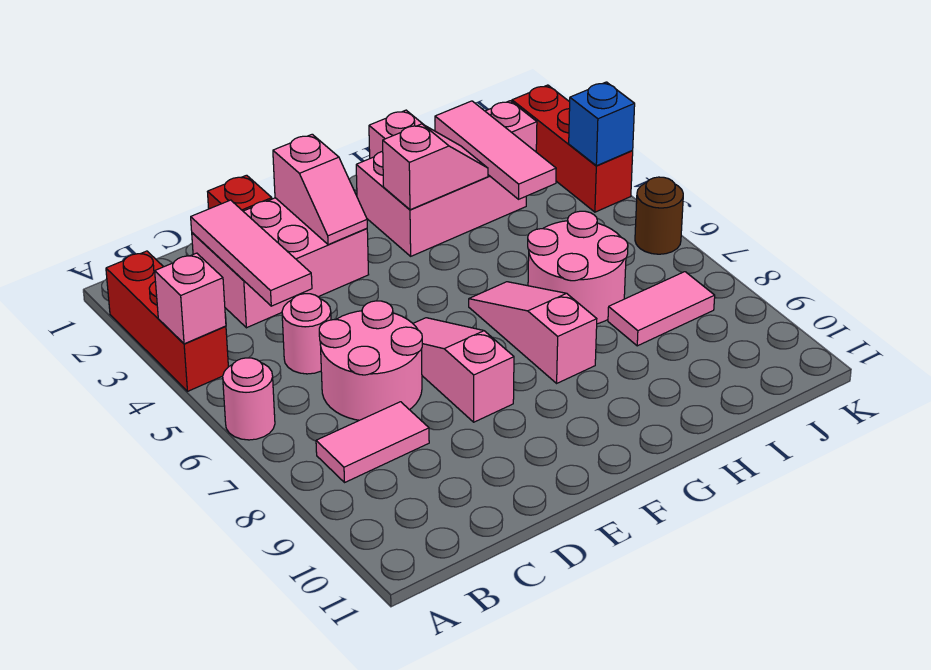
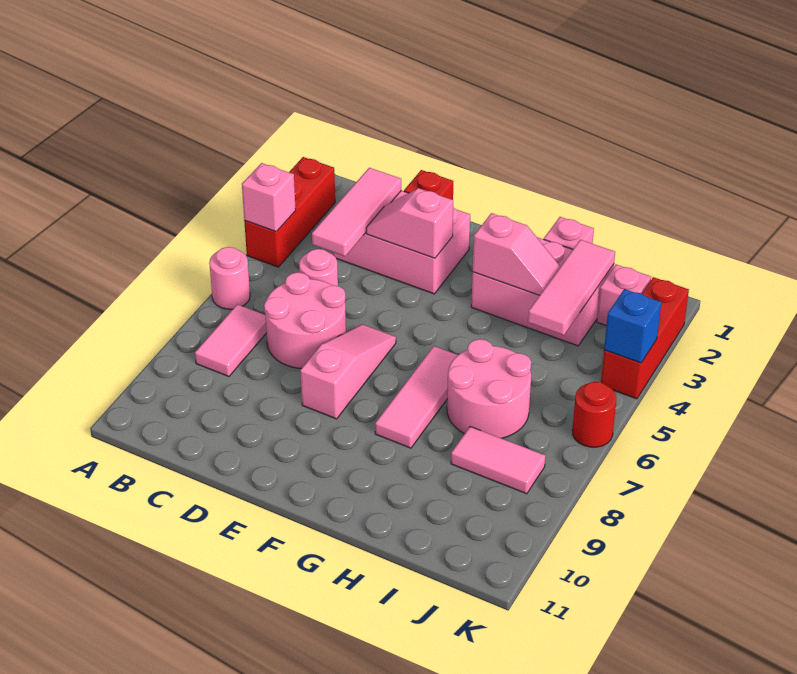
pink 1x2 tile [316,402,429,482] -> pink 1x2 tile turned to [195,304,267,377]
pink 1x2 slope [273,134,367,245] -> pink 1x2 slope turned to [366,188,453,258]
pink 1x3 slope [469,282,597,383] -> pink 1x3 tile [375,346,458,448]
brown 1x1 round brick [635,177,683,254] -> red 1x1 round brick [572,382,616,447]

